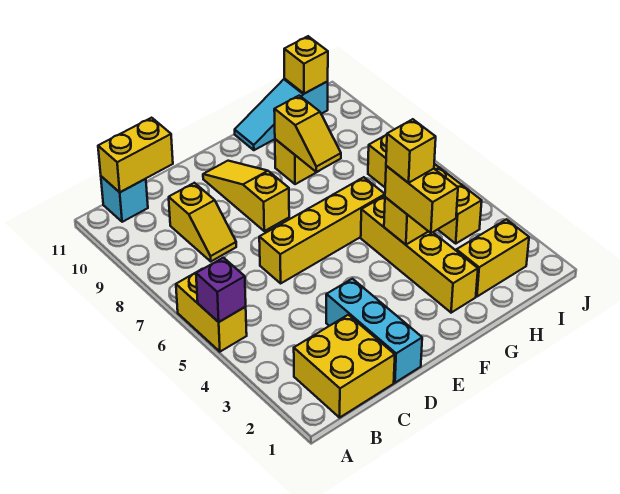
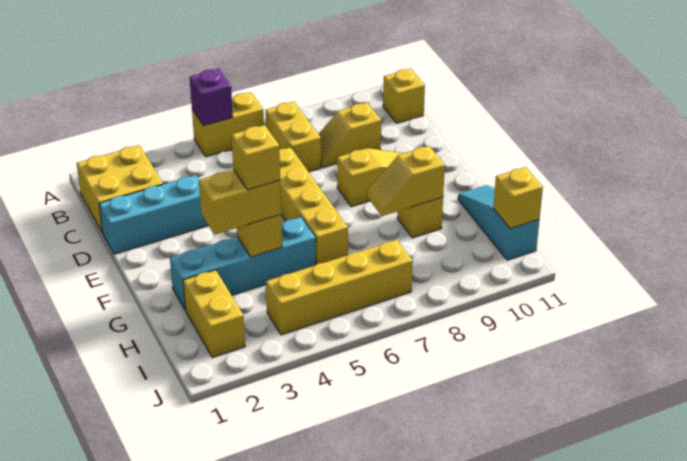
cyan 1x1 brick [101,176,148,222] -> yellow 1x1 brick [383,69,425,123]
yellow 1x2 brick [98,118,173,192] -> yellow 1x2 brick moved to [265,102,321,172]
yellow 1x4 brick [361,196,478,313] -> cyan 1x4 brick [170,217,316,310]

